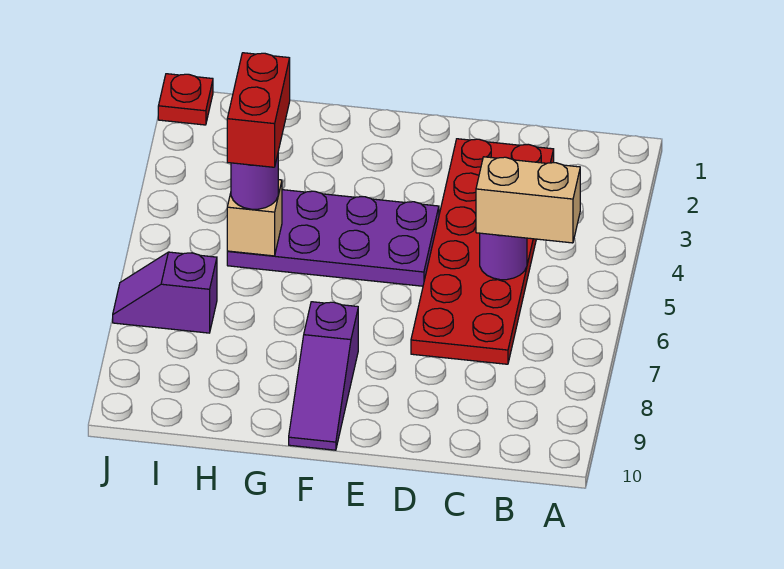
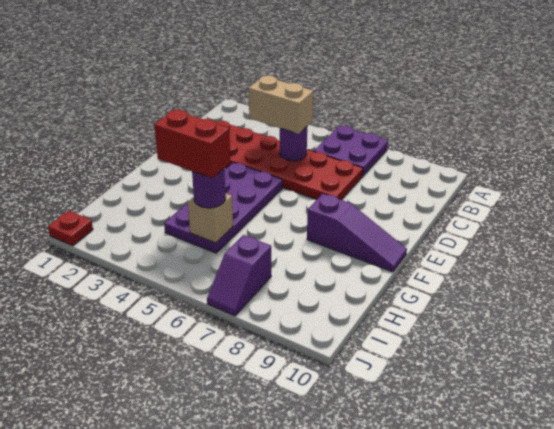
none -> purple 2x2 plate [314,126,388,176]
tan 1x2 brick [476,157,580,243] -> tan 1x2 brick turned to [249,76,313,134]

